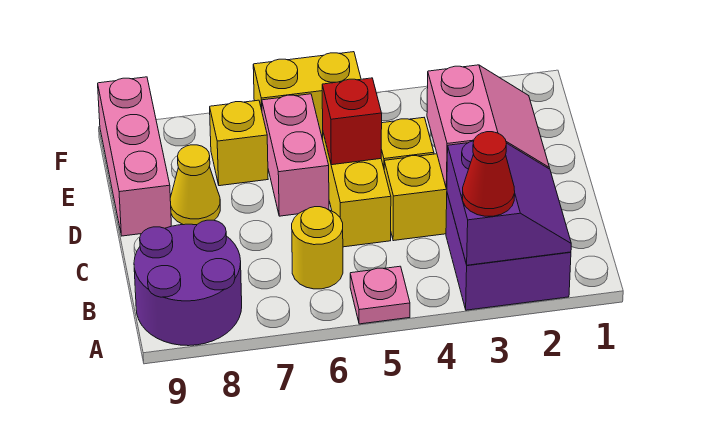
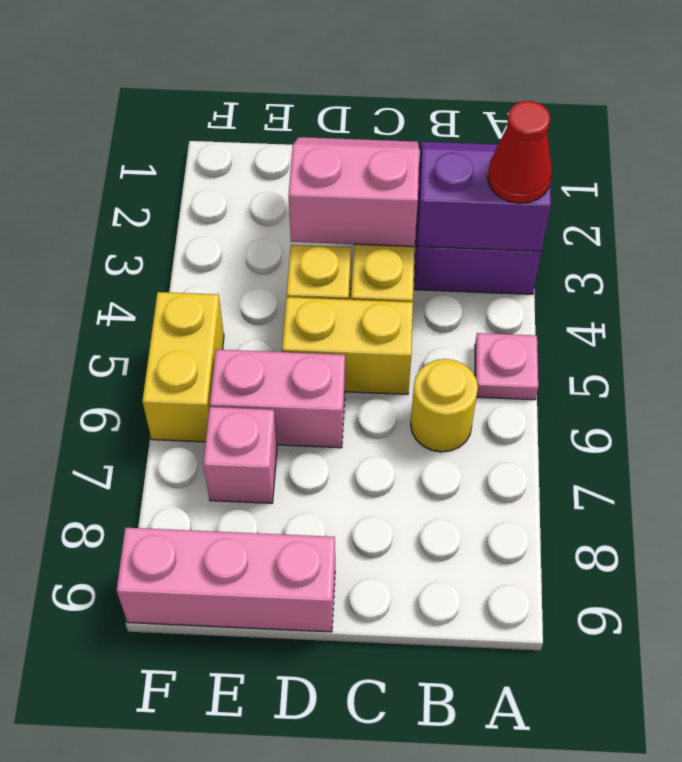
purple 2x2 round brick [134,220,242,346] -> none
red 1x1 brick [322,78,382,165] -> none
yellow 1x1 cone [170,145,220,225] -> none
yellow 1x1 brick [210,100,268,186] -> pink 1x1 brick [203,407,277,503]

